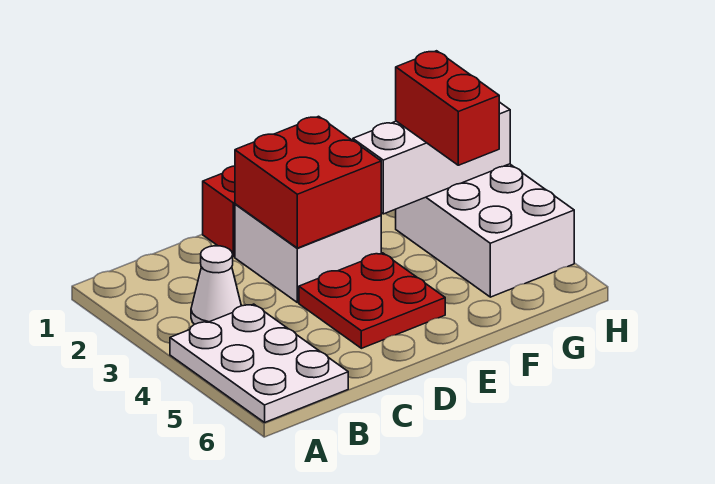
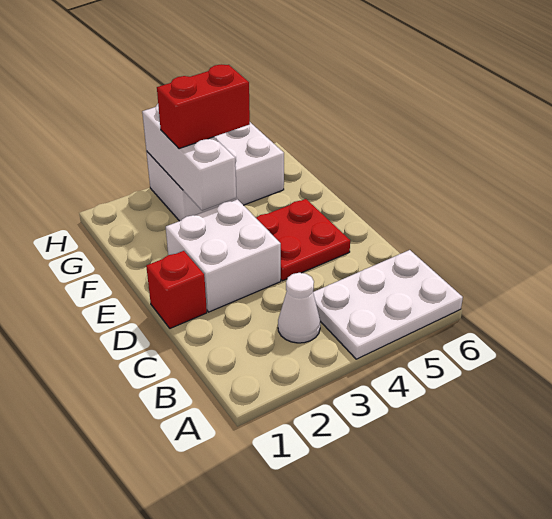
red 2x2 brick [235,116,381,248] -> none

